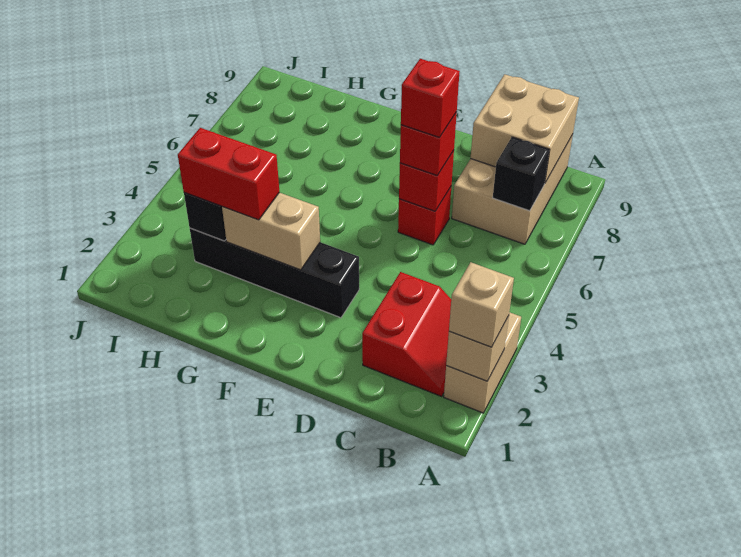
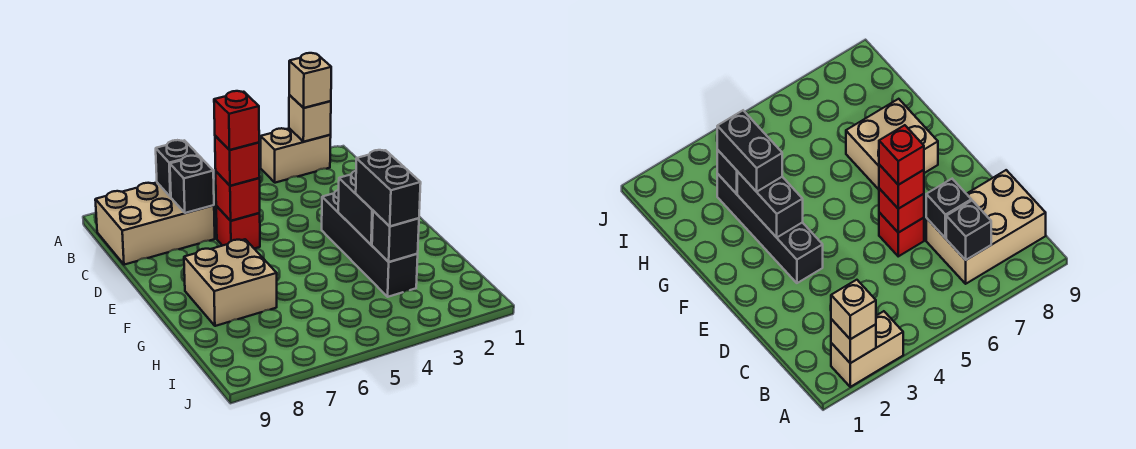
red 2x2 slope [362,272,451,396] -> none
tan 2x2 brick [471,74,579,183] -> tan 2x2 brick moved to [184,239,277,326]
none -> black 1x1 brick [170,156,214,213]
tan 1x2 brick [222,193,320,270] -> black 1x2 brick [338,171,373,245]
red 1x2 brick [178,128,279,220] -> black 1x2 brick [356,150,421,226]

